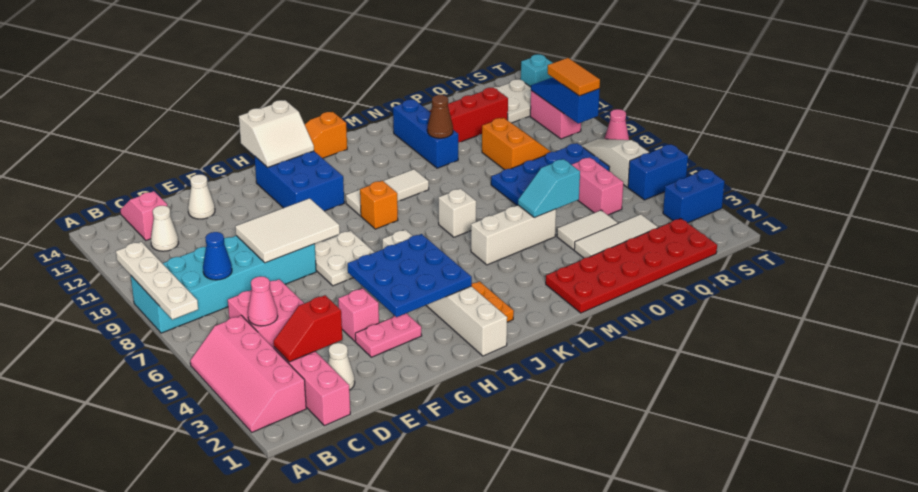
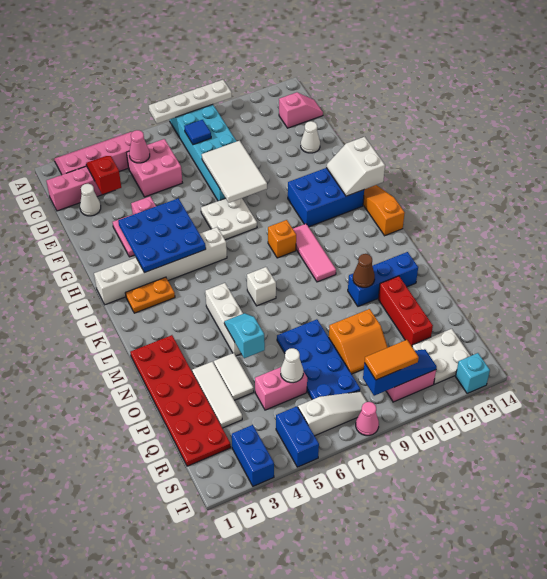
blue 1x1 cone [203,232,232,280] -> blue 1x1 tile [184,120,211,145]
white 1x1 cone [151,206,179,251] -> white 1x1 cone moved to [281,348,303,383]
white 1x3 tile [346,169,429,216] -> pink 1x3 tile [293,224,336,282]

